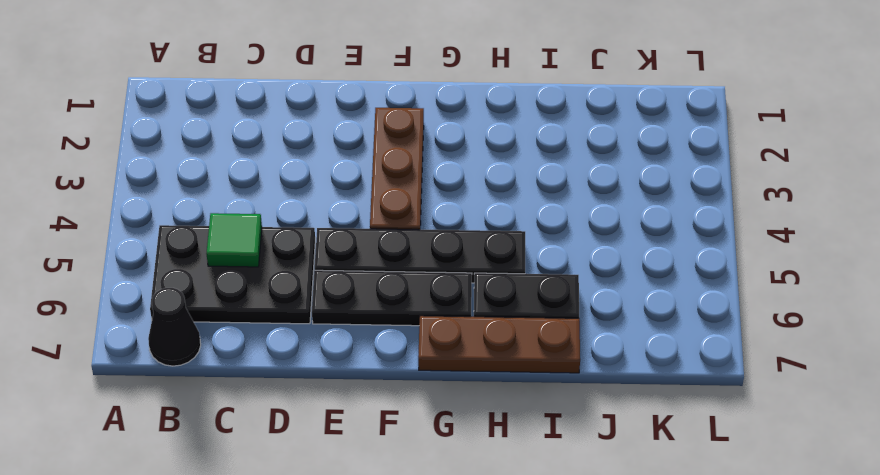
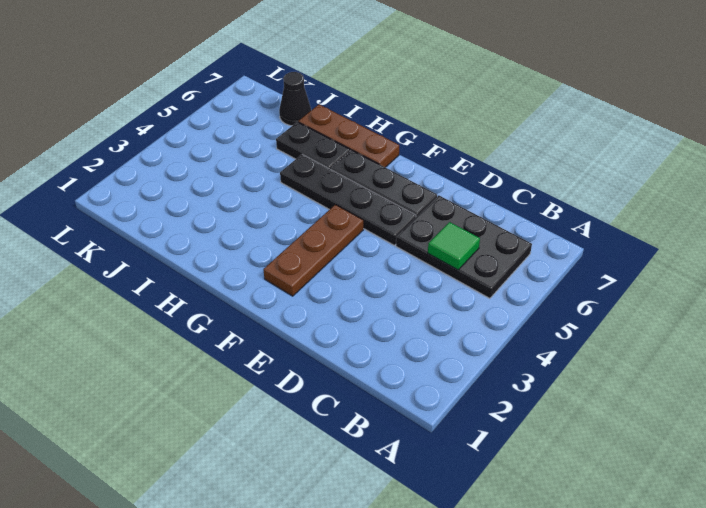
black 1x1 cone [148,288,201,366] -> black 1x1 cone moved to [279,72,311,126]

